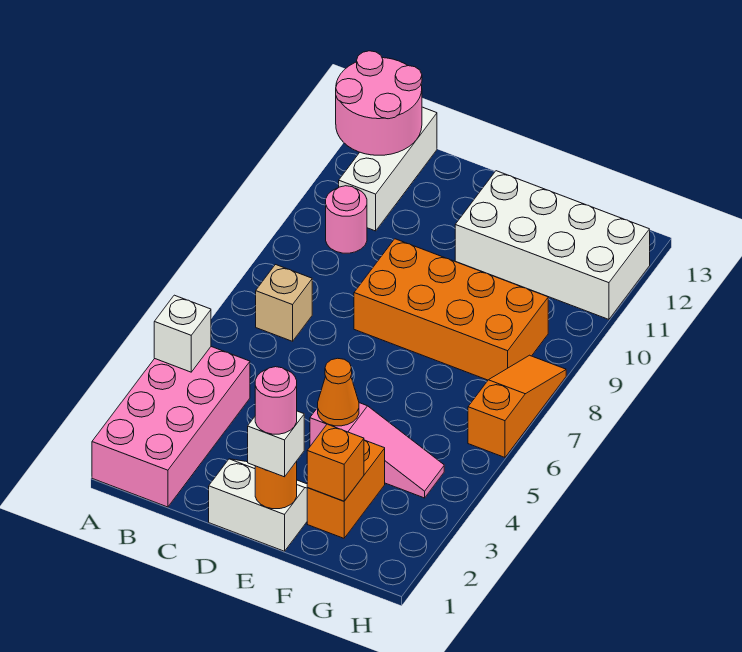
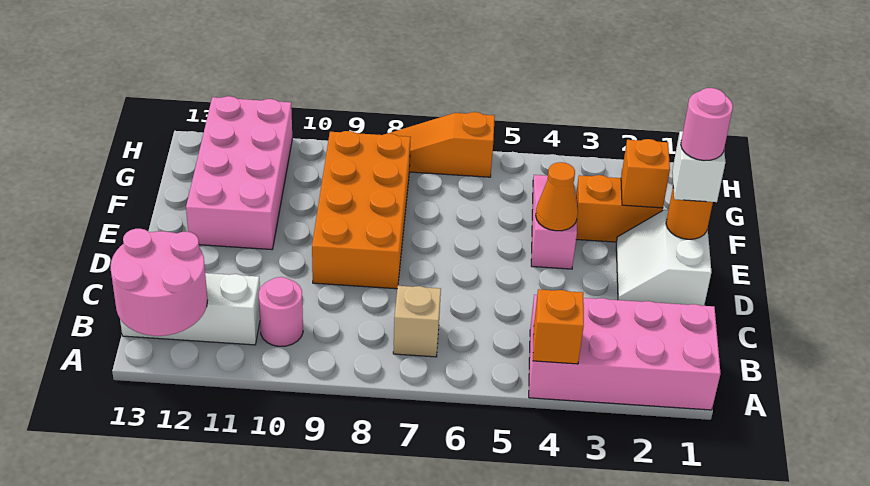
white 1x1 brick [154,295,211,372] -> orange 1x1 brick [533,289,584,364]
white 2x4 brick [455,171,650,319] -> pink 2x4 brick [186,96,292,250]

